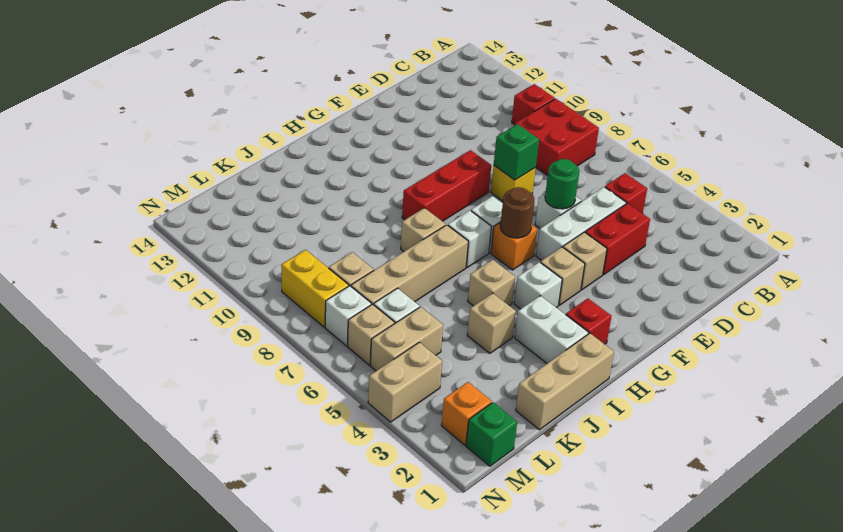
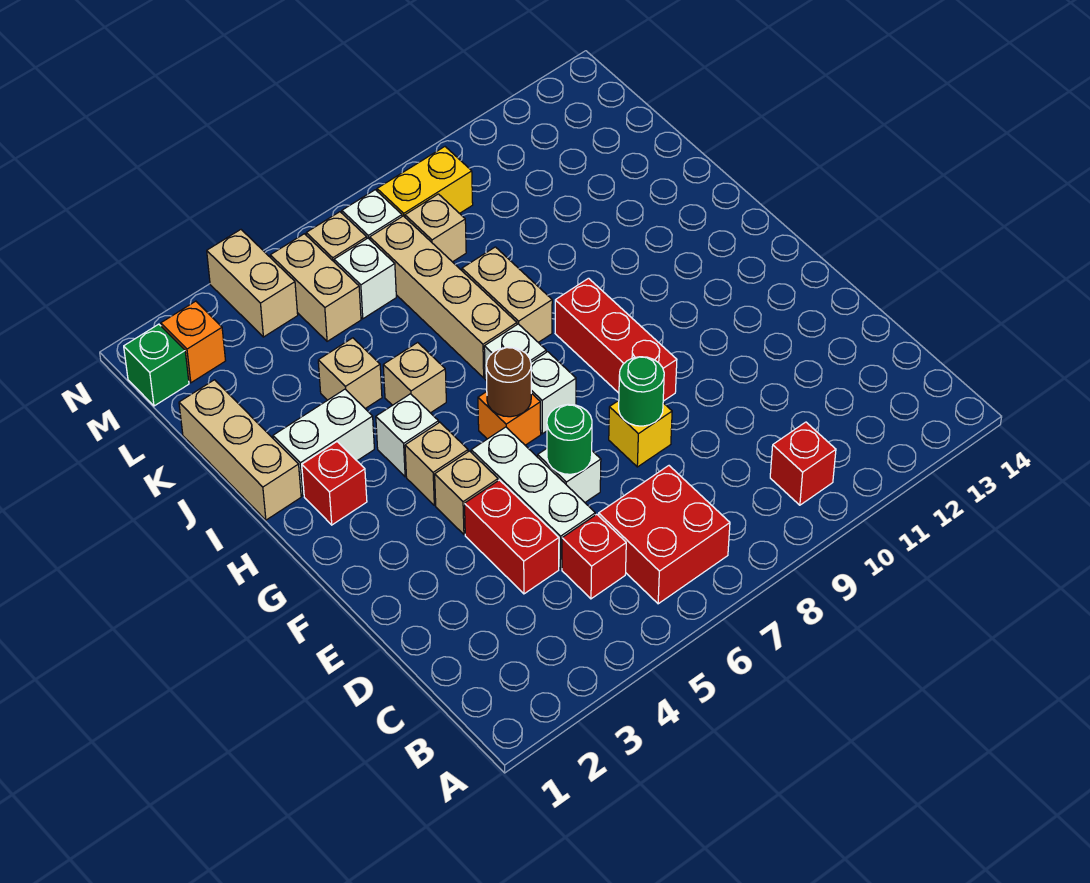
red 2x2 brick [515,99,599,176] -> red 2x2 brick moved to [599,466,730,604]
green 1x1 brick [494,124,539,180] -> green 1x1 round brick [619,357,664,426]
tan 1x1 brick [401,208,446,251] -> tan 1x2 brick [462,247,552,342]

